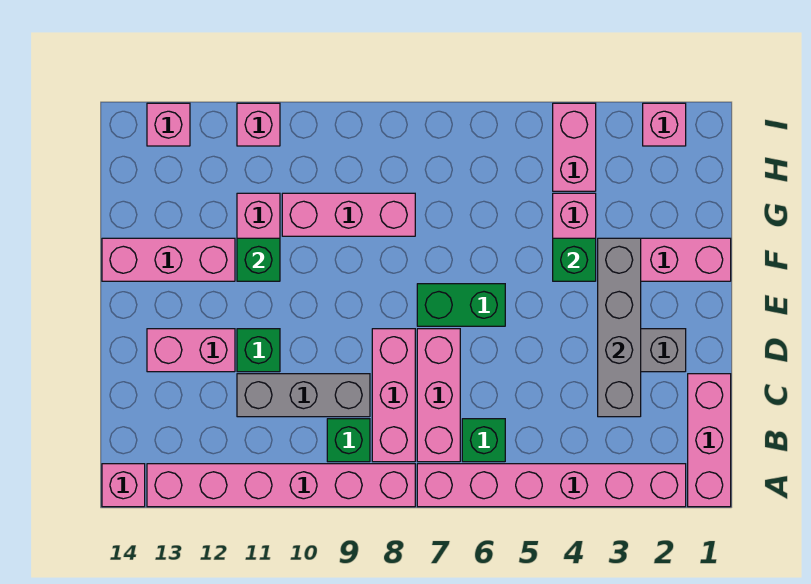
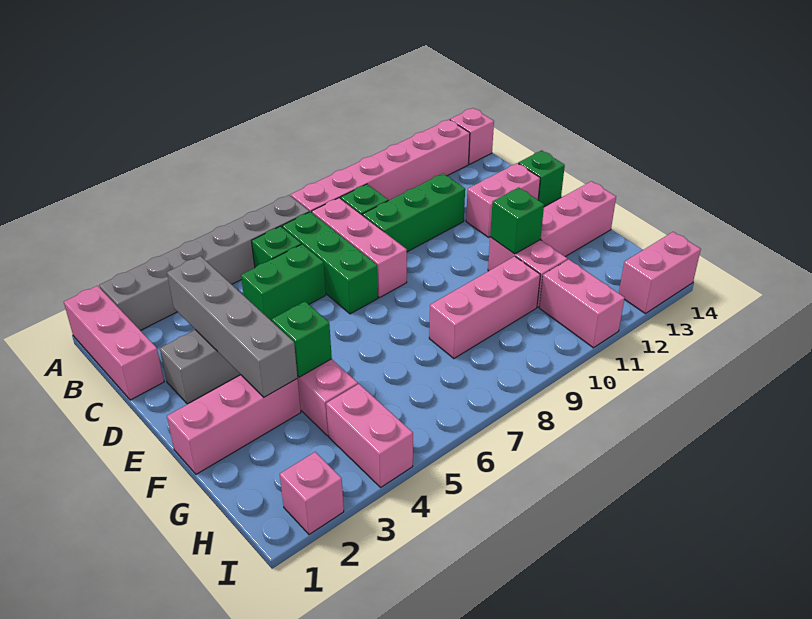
pink 1x6 brick [417,464,686,507] -> grey 1x6 brick [99,195,309,331]
pink 1x3 brick [417,329,460,462] -> green 1x3 brick [282,212,378,314]
grey 1x3 brick [237,374,370,417] -> green 1x3 brick [363,174,465,252]
green 1x1 brick [237,329,280,372] -> green 1x1 brick moved to [518,150,565,207]
green 1x2 brick [417,284,505,326] -> green 1x2 brick moved to [241,244,326,321]
pink 1x1 brick [237,103,280,146] -> pink 1x2 brick [539,259,625,348]
pink 1x1 brick [147,103,190,146] -> pink 1x2 brick [619,232,701,314]

